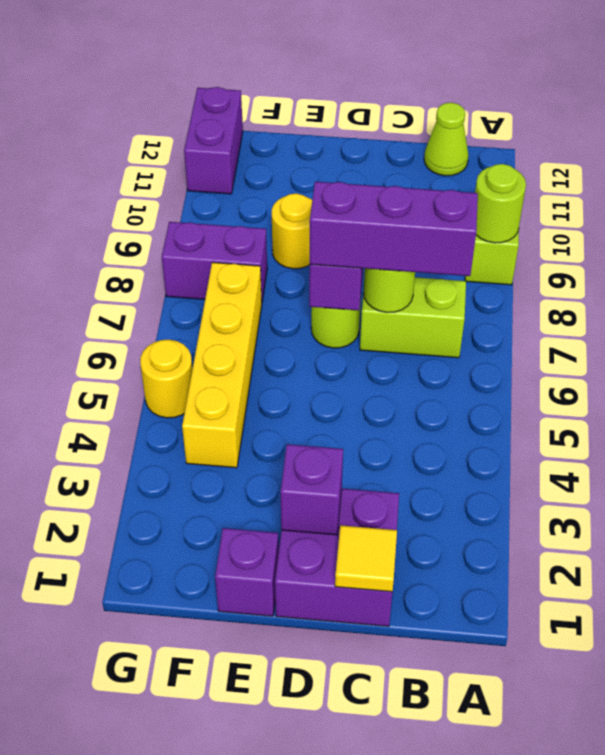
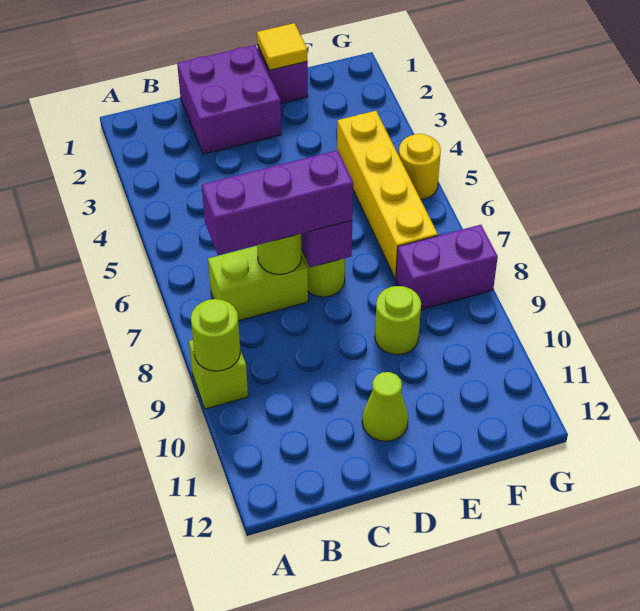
lime 1x1 cone [424,103,469,176] -> lime 1x1 cone moved to [362,372,408,441]
yellow 1x1 tile [335,525,397,592] -> yellow 1x1 tile moved to [257,23,307,70]
purple 1x1 brick [280,444,343,535] -> none
yellow 1x1 round brick [272,193,312,269] -> lime 1x1 round brick [375,286,421,355]
purple 1x2 brick [184,87,243,194] -> none

